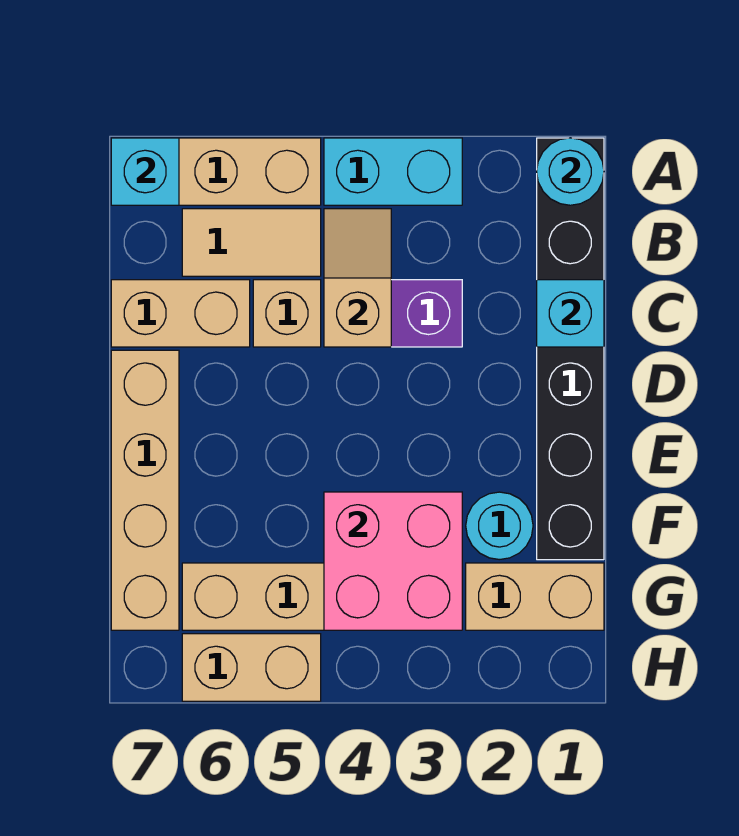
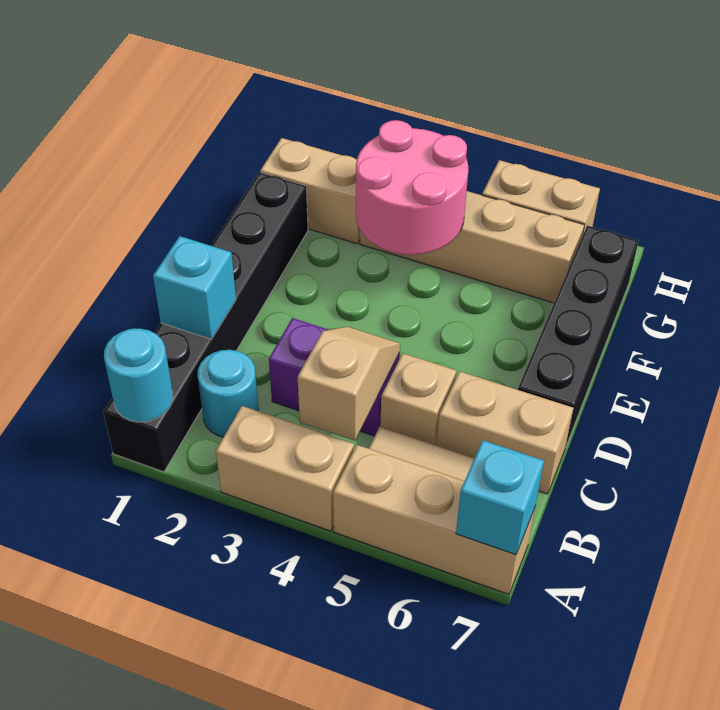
cyan 1x2 brick [324,138,462,205] -> tan 1x2 brick [216,406,354,531]
tan 1x2 slope [324,209,391,347] -> tan 1x2 slope turned to [298,327,400,441]
tan 1x4 brick [111,350,179,630] -> black 1x4 brick [518,226,639,446]
cyan 1x1 round brick [466,492,533,560] -> cyan 1x1 round brick moved to [198,350,259,437]
pink 2x2 brick [324,492,462,630] -> pink 2x2 round brick [356,120,468,255]

